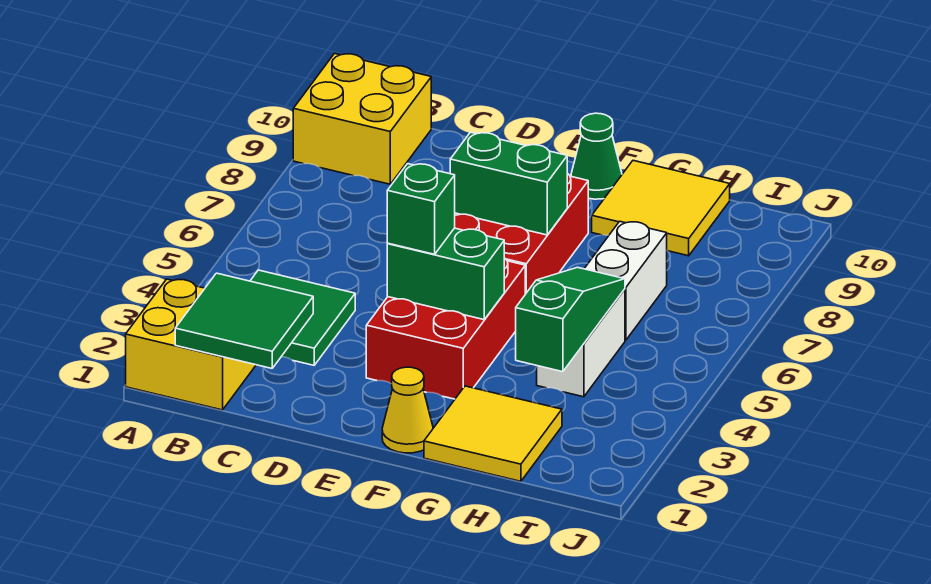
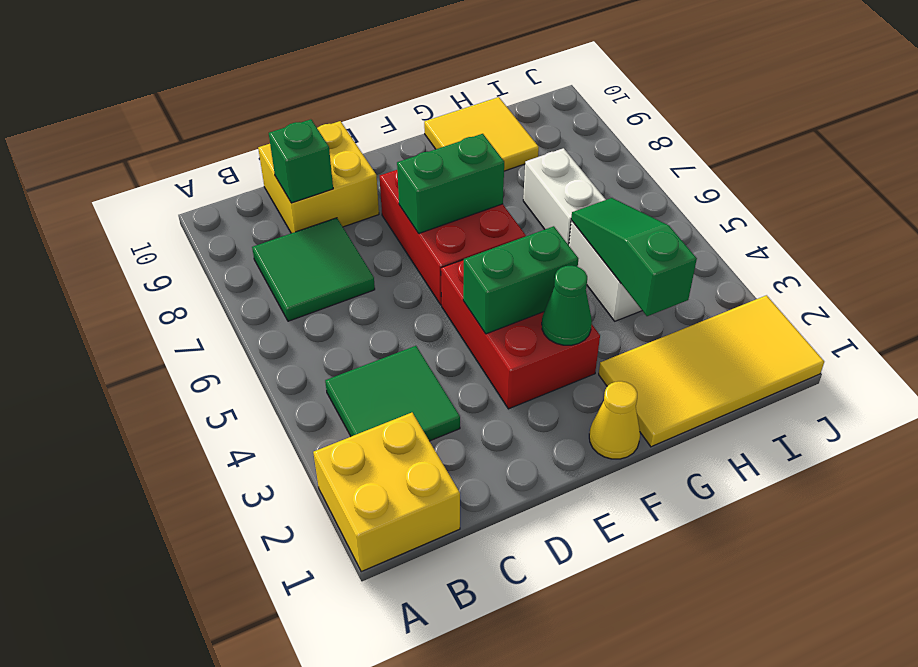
yellow 2x2 brick [293,53,431,184] -> yellow 2x2 brick moved to [258,121,379,233]
green 2x2 tile [175,273,313,368] -> green 2x2 tile moved to [252,218,375,321]
green 1x1 brick [387,164,455,254] -> green 1x1 brick moved to [269,119,333,203]
green 1x1 cone [571,113,622,199] -> green 1x1 cone moved to [542,266,592,345]
yellow 2x2 tile [424,386,562,481] -> yellow 2x4 tile [599,295,824,447]

